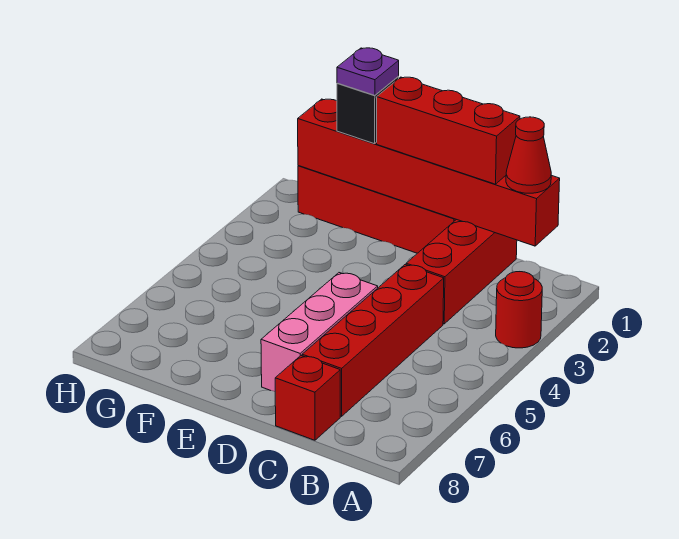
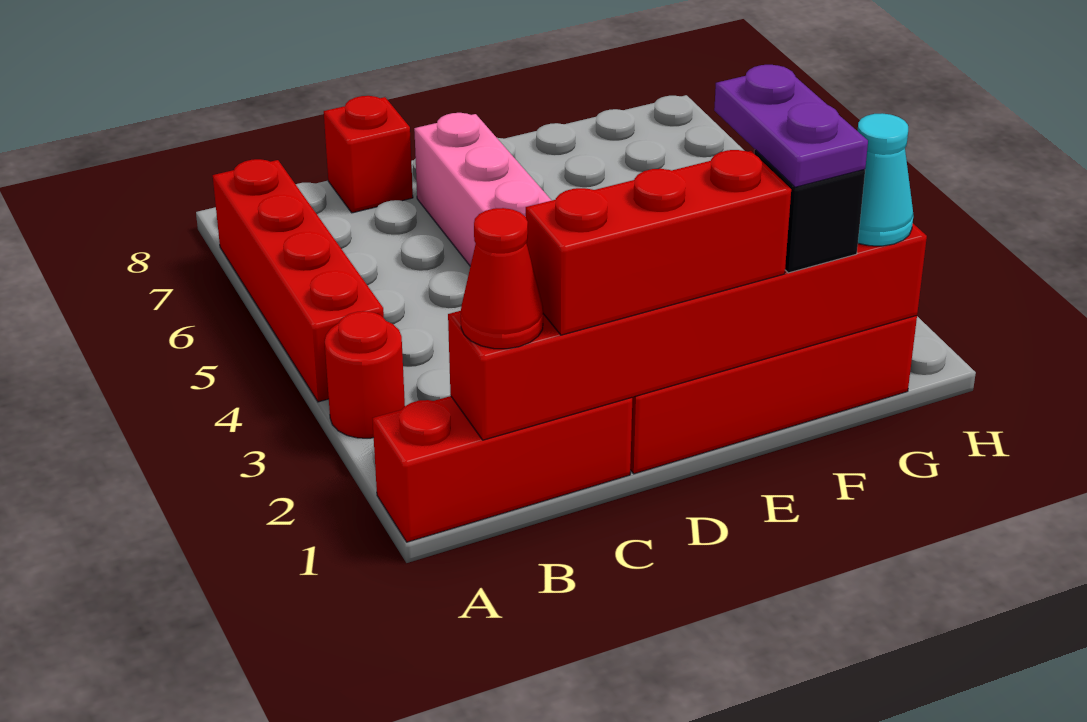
red 1x3 brick [406,219,517,324] -> red 1x3 brick turned to [373,396,632,542]
red 1x4 brick [302,265,444,416] -> red 1x4 brick moved to [213,159,384,402]
purple 1x1 plate [337,48,399,95] -> purple 1x2 plate [714,65,868,187]
none -> cyan 1x1 cone [858,113,913,246]

